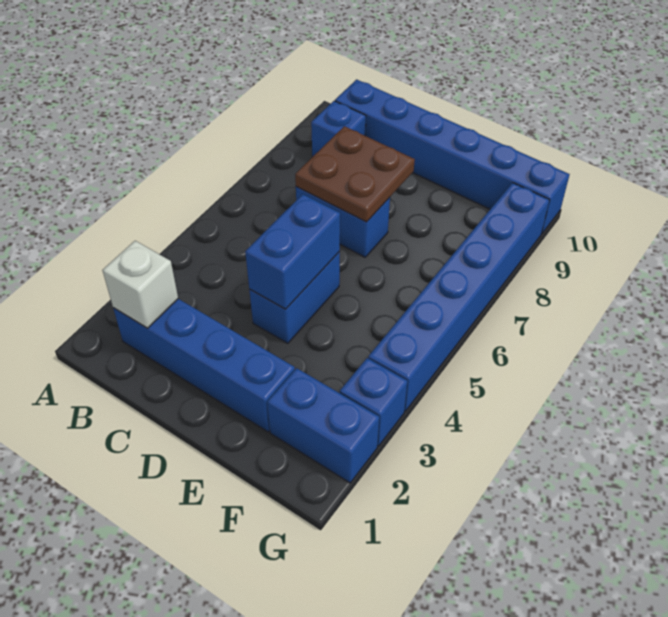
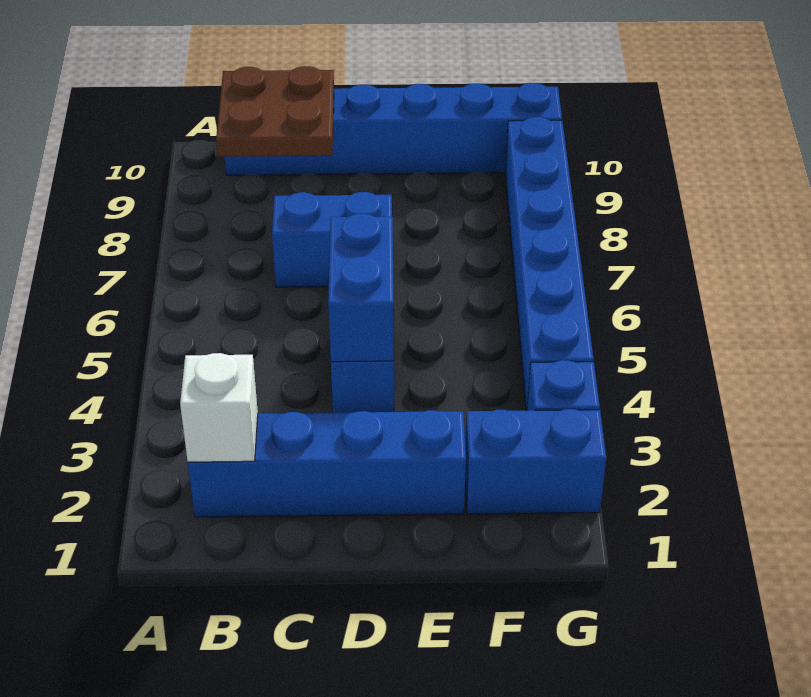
blue 1x1 brick [311,101,366,157] -> none
brown 2x2 plate [295,126,415,222] -> brown 2x2 plate moved to [216,66,334,157]

